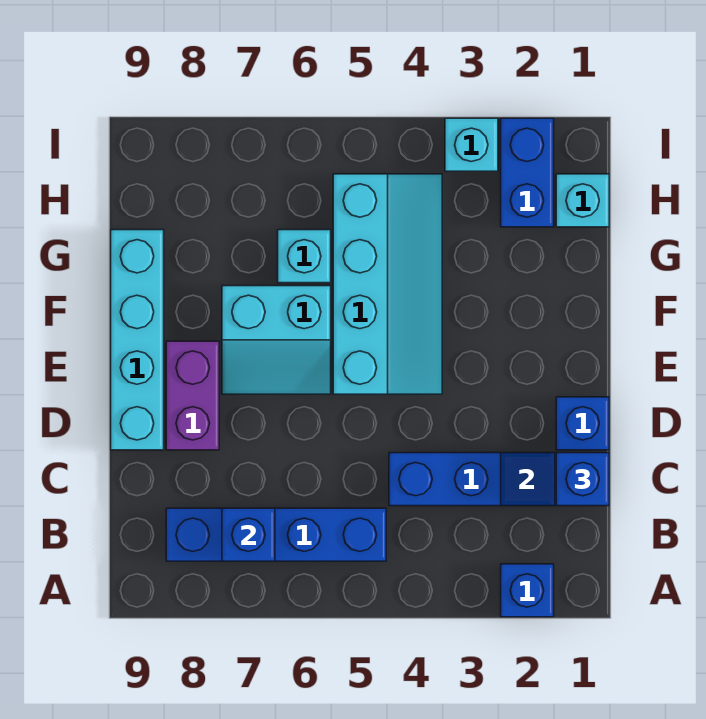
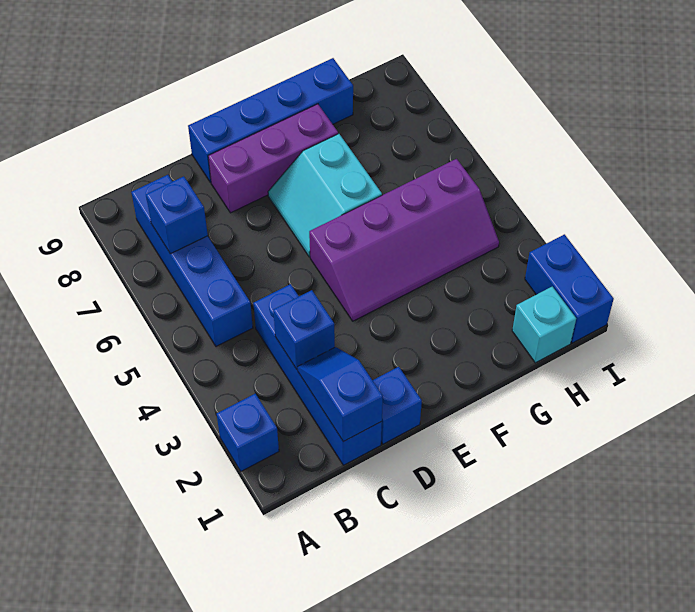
blue 1x1 brick [556,453,609,506] -> blue 1x1 brick moved to [273,290,335,369]
purple 1x2 brick [166,341,219,450] -> purple 1x3 brick [208,104,338,213]
cyan 1x4 brick [111,230,164,450] -> blue 1x4 brick [188,58,353,183]
cyan 2x4 slope [333,174,442,394] -> purple 2x4 slope [309,159,499,321]
cyan 1x1 brick [278,230,331,283] -> none
blue 1x2 brick [501,118,554,227] -> blue 1x2 brick turned to [525,234,614,343]
cyan 1x1 brick [445,118,498,171] -> none

